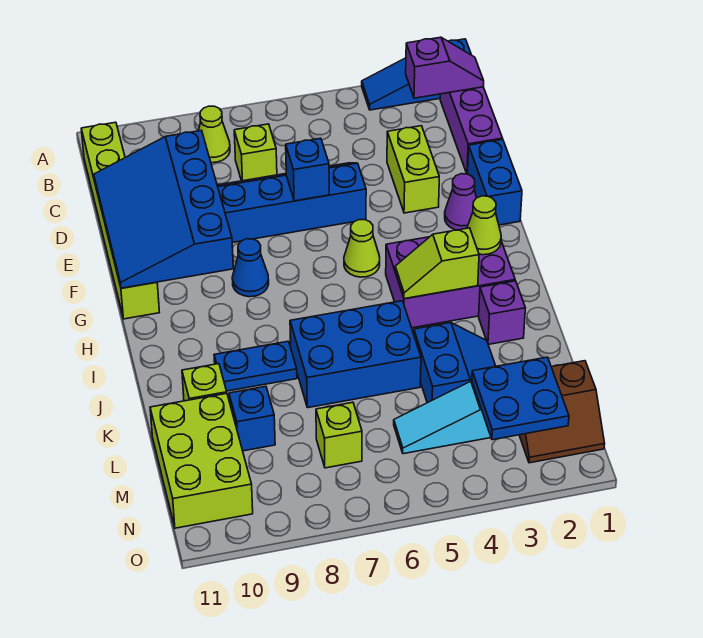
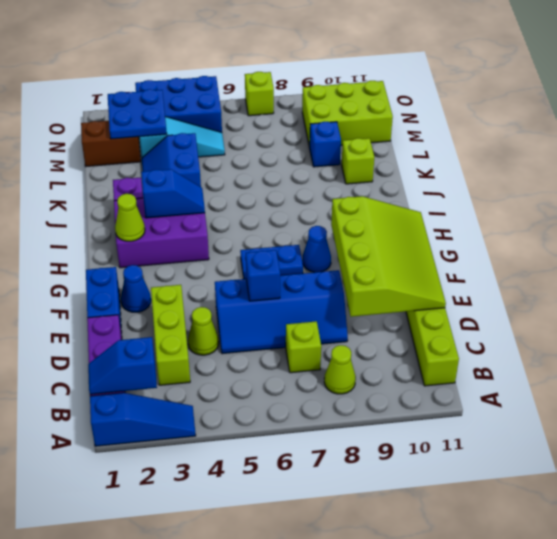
purple 1x2 slope [406,37,484,98] -> blue 1x2 slope [88,337,157,394]
lime 1x2 brick [387,126,439,213] -> lime 1x3 brick [151,285,190,385]
blue 3x4 slope [94,131,233,288] -> lime 3x4 slope [331,196,446,317]
purple 1x1 cone [445,174,477,230] -> blue 1x1 cone [121,265,151,312]
lime 1x1 cone [344,220,380,277] -> lime 1x1 cone moved to [188,307,219,355]
lime 1x2 slope [395,228,479,299] -> blue 1x2 slope [141,169,205,218]
blue 2x3 brick [290,301,421,408] -> blue 2x3 brick moved to [135,76,222,132]
blue 1x2 plate [214,341,297,391] -> blue 1x2 plate moved to [240,245,303,279]
lime 2x3 brick [150,393,253,528] -> lime 2x3 brick turned to [302,81,393,148]
lime 1x1 brick [316,402,362,468] -> lime 1x1 brick moved to [245,72,274,116]

